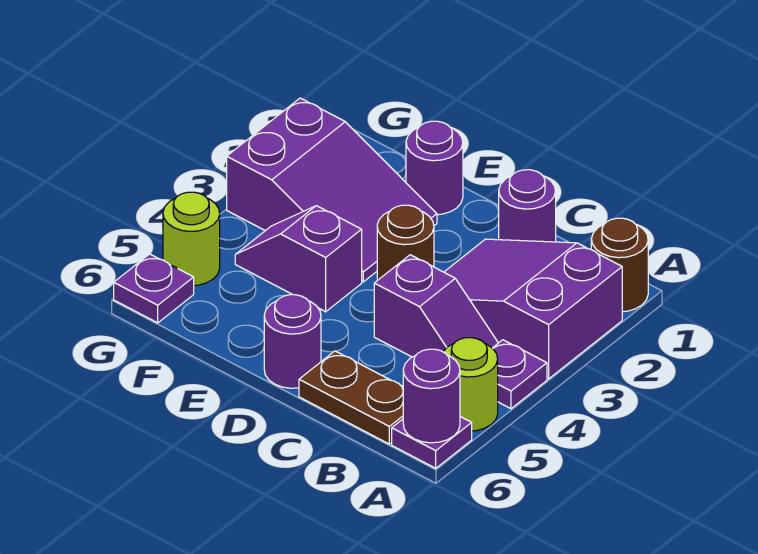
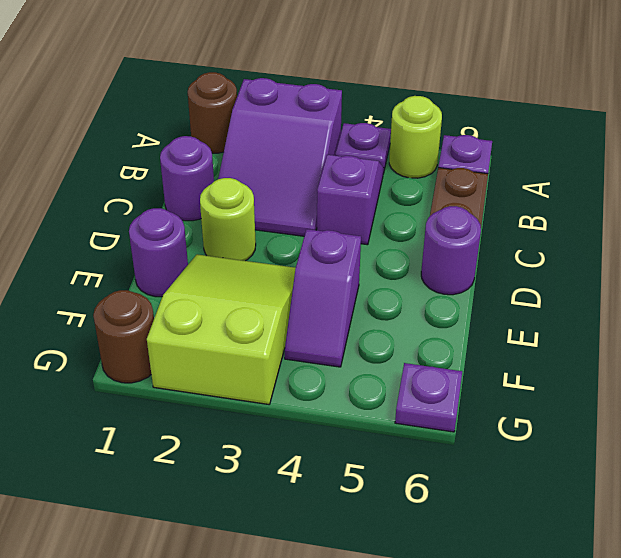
purple 1x1 round brick [403,349,460,443] -> none
brown 1x1 round brick [377,205,434,280] -> brown 1x1 round brick moved to [93,290,154,383]
purple 2x3 slope [227,98,437,282] -> lime 2x3 slope [147,254,296,404]
lime 1x1 round brick [163,192,220,285] -> lime 1x1 round brick moved to [200,178,256,261]

